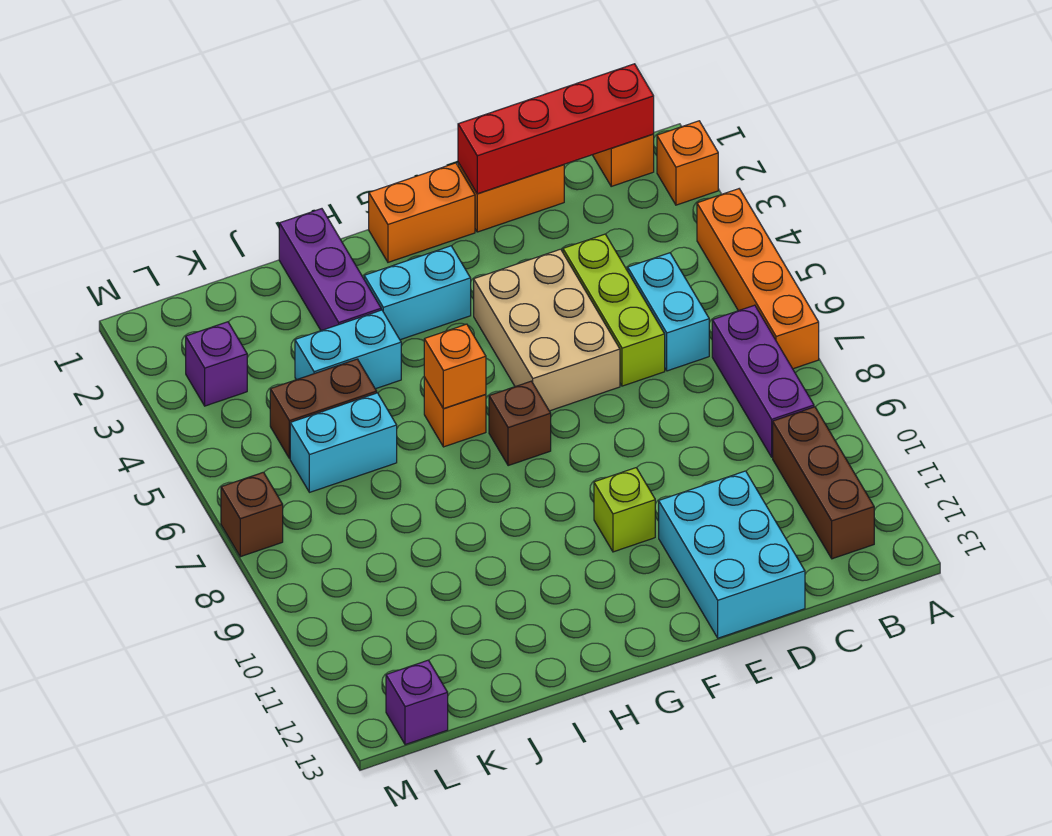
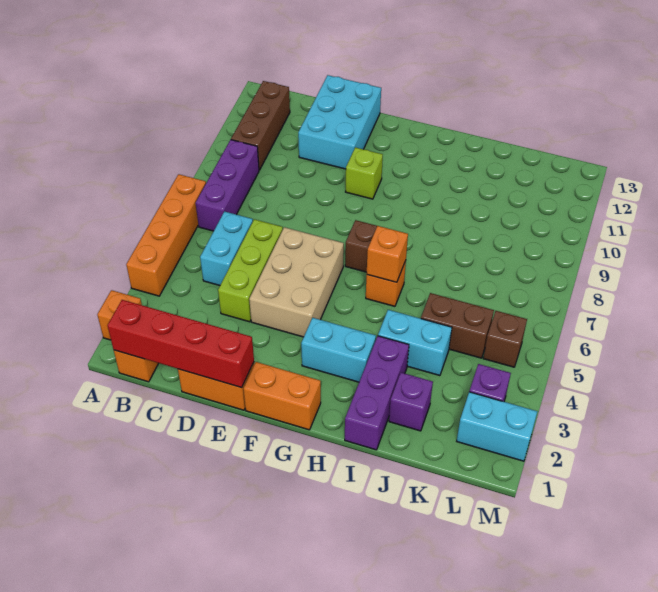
cyan 1x2 brick [290,393,397,492] -> cyan 1x2 brick moved to [457,392,537,461]
purple 1x1 brick [386,660,448,745] -> purple 1x1 brick moved to [389,373,433,431]
brown 1x1 brick [221,472,283,557] -> brown 1x1 brick moved to [483,311,527,367]

